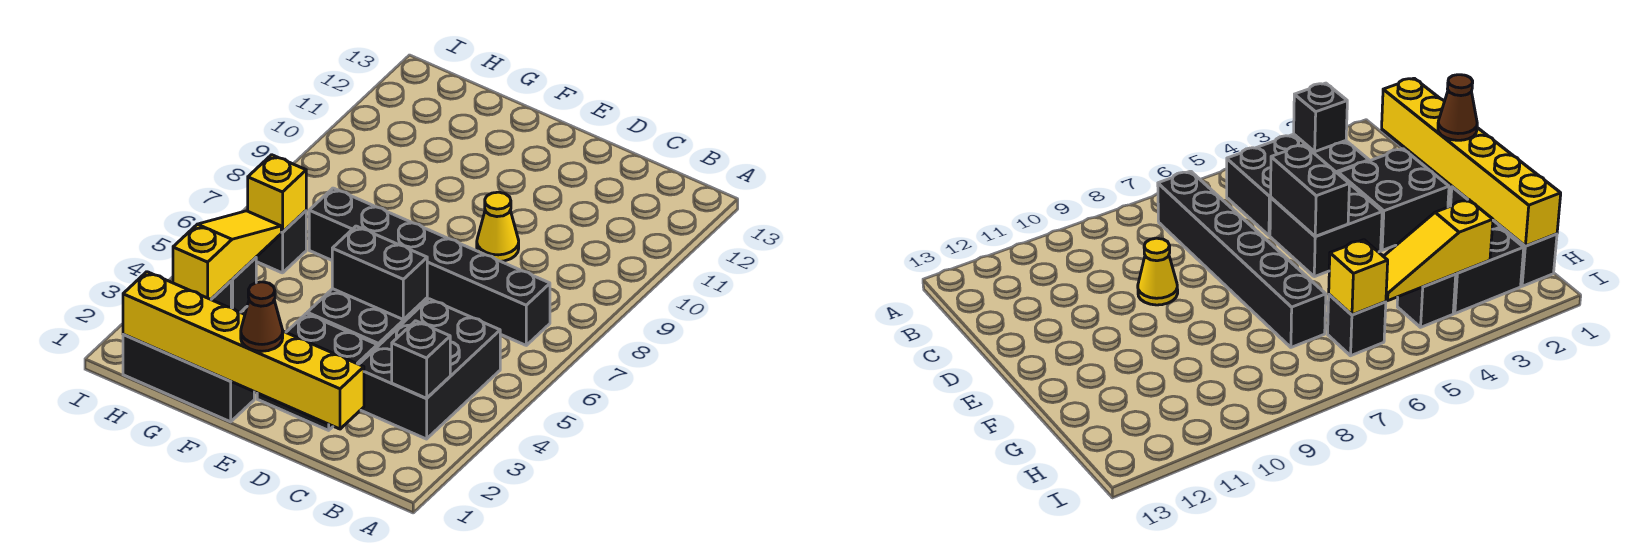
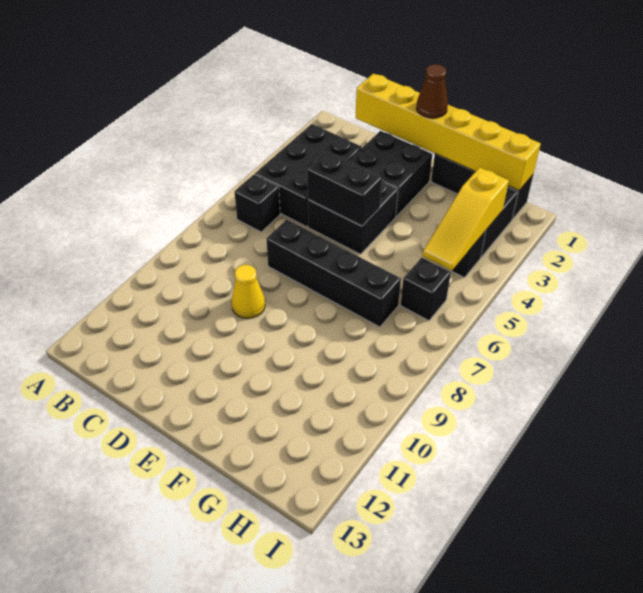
black 1x1 brick [392,321,450,398] -> black 1x1 brick moved to [234,174,280,232]
black 1x6 brick [309,188,550,345] -> black 1x4 brick [266,219,401,327]
yellow 1x1 brick [248,155,306,232] -> none

